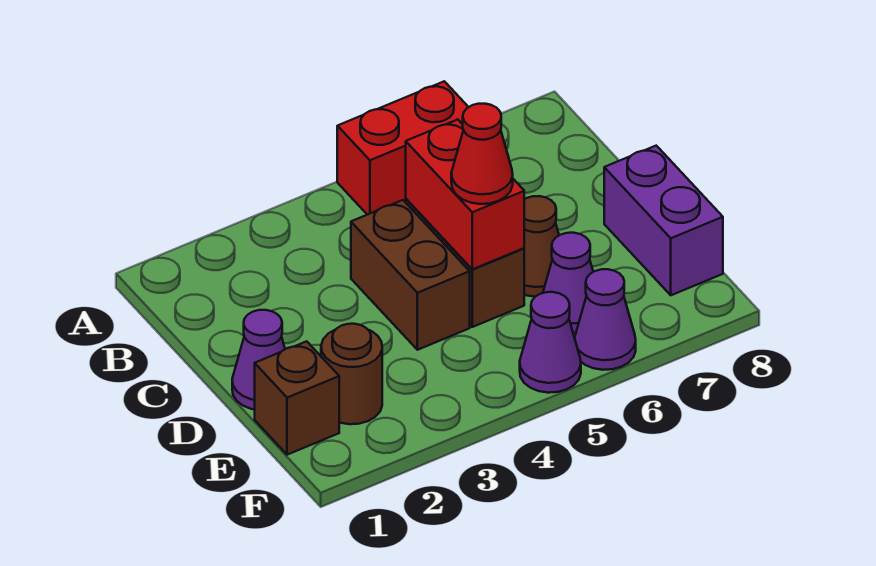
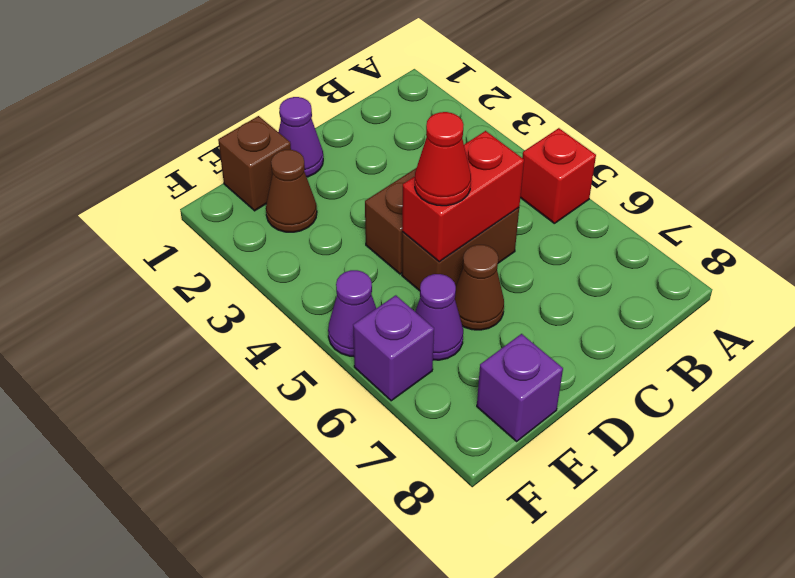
red 1x2 brick [337,81,468,215] -> red 1x1 brick [520,128,596,223]
purple 1x2 brick [604,146,723,295] -> purple 1x1 brick [477,334,563,441]
brown 1x1 round brick [321,324,382,424] -> brown 1x1 cone [266,150,317,232]
purple 1x1 cone [575,269,636,370] -> purple 1x1 brick [353,295,434,401]

